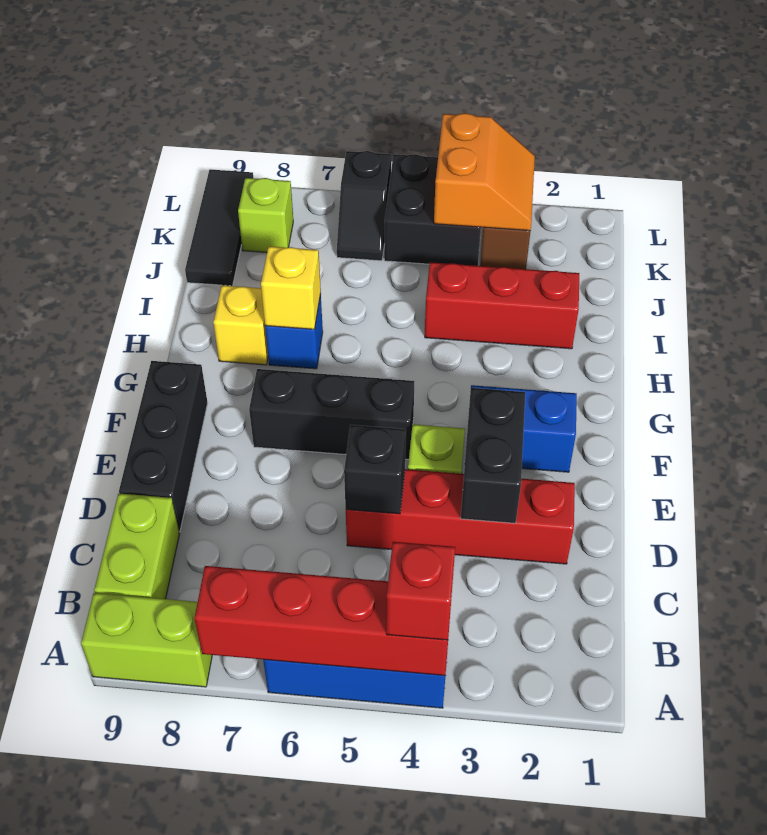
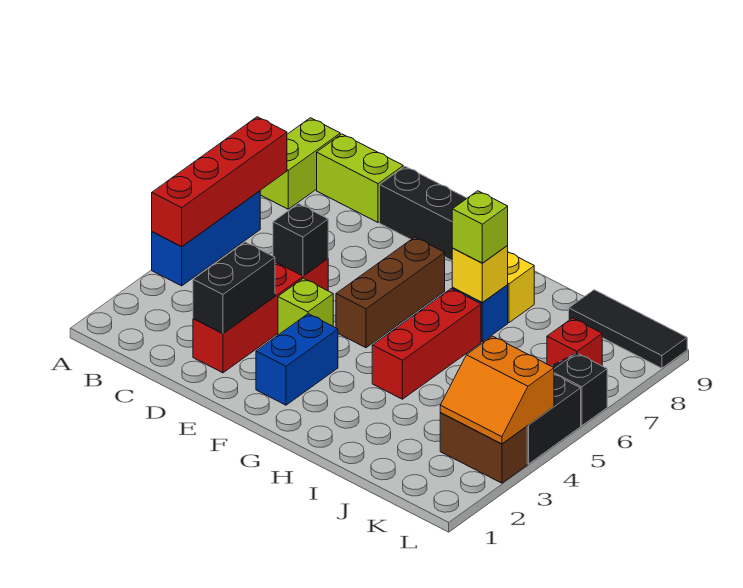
red 1x1 brick [386,542,455,640] -> red 1x1 brick moved to [547,318,602,366]
black 1x2 brick [461,388,525,523] -> black 1x2 brick turned to [193,242,275,334]
black 1x3 brick [249,369,414,459] -> brown 1x3 brick [336,237,445,348]
red 1x3 brick [425,262,579,349] -> red 1x3 brick moved to [372,289,481,399]
lime 1x1 brick [238,178,293,253] -> lime 1x1 brick moved to [452,191,508,263]

